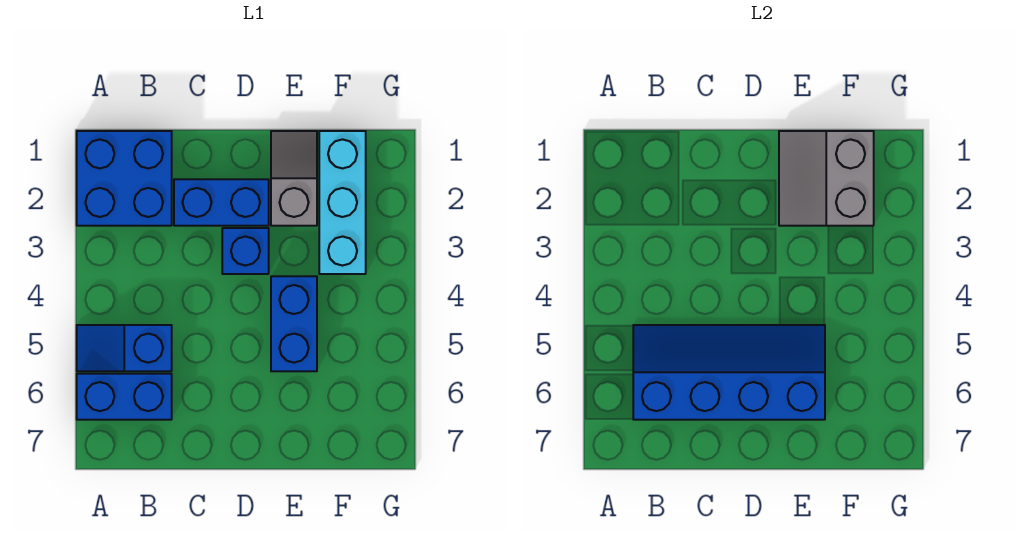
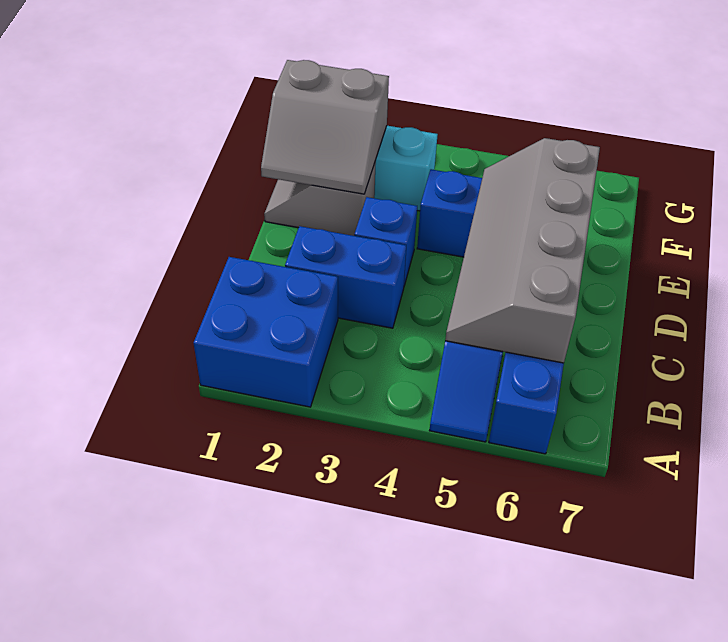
blue 2x4 slope [633,325,825,420] -> grey 2x4 slope [445,138,600,363]
blue 1x2 brick [174,179,269,226] -> blue 1x2 brick turned to [285,226,406,328]

